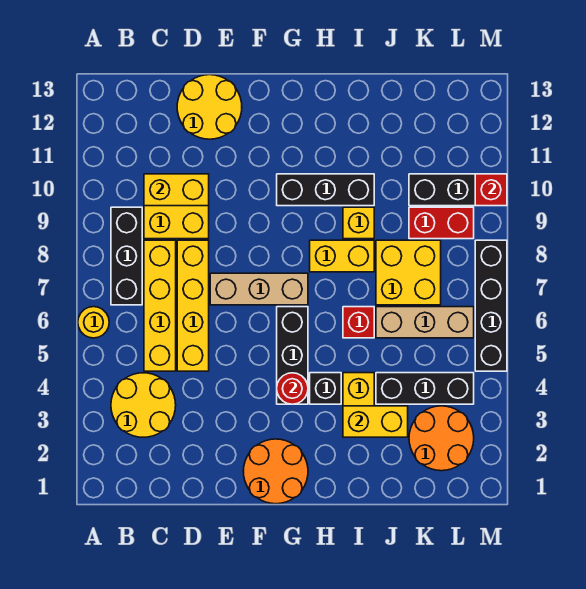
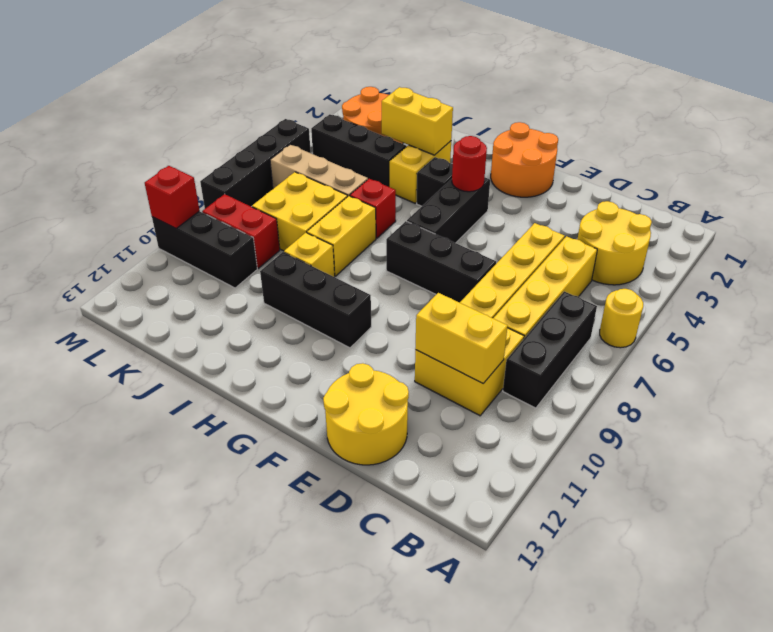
tan 1x3 brick [210,273,308,305] -> black 1x3 brick [386,221,496,303]
yellow 1x2 brick [310,240,374,272] -> yellow 1x2 brick turned to [307,196,376,276]

